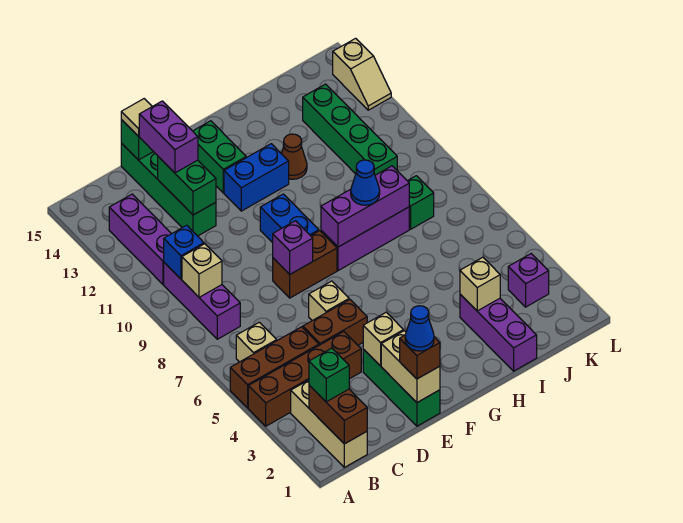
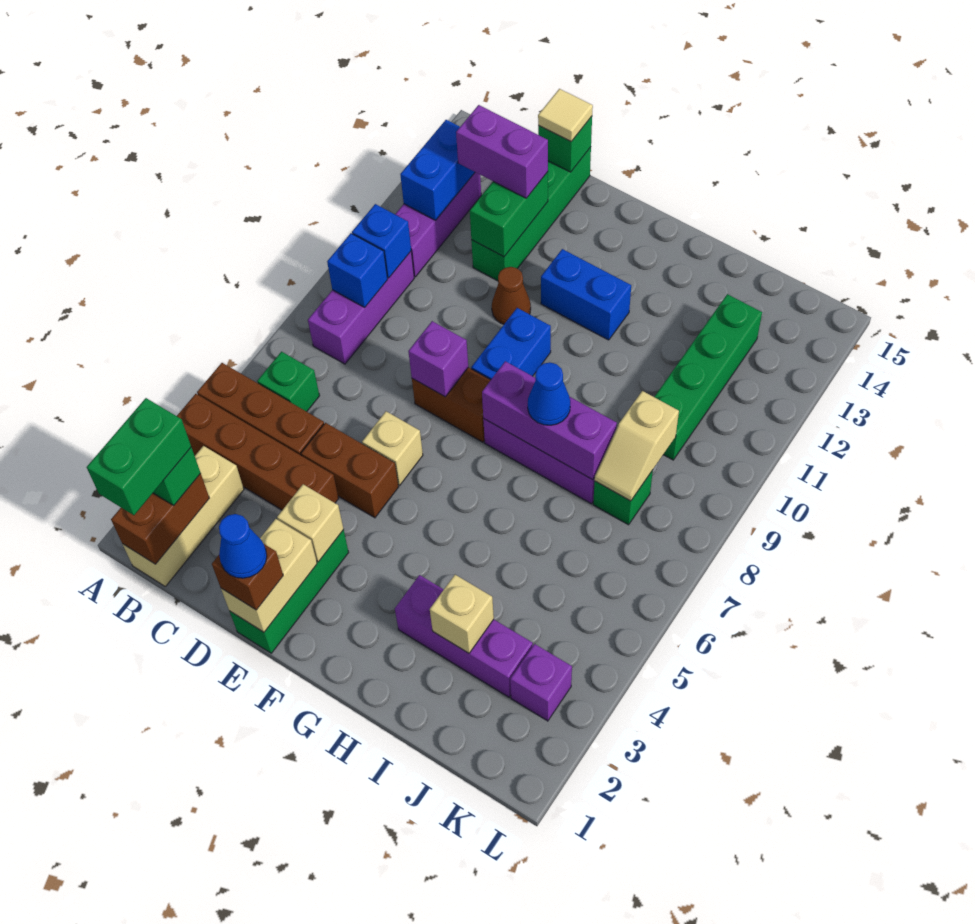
tan 1x1 brick [236,322,277,362] -> green 1x1 brick [257,352,320,412]
tan 1x1 brick [182,244,222,297] -> blue 1x1 brick [327,233,388,307]
none -> blue 1x2 brick [400,120,475,220]
purple 1x2 brick [139,101,198,173] -> purple 1x2 brick turned to [456,105,548,198]
green 1x2 brick [193,121,246,193] -> green 1x2 brick moved to [87,398,191,515]
brown 1x1 cone [281,134,307,179] -> brown 1x1 cone moved to [492,267,531,324]
purple 1x3 brick [460,294,537,371] -> purple 1x3 brick turned to [395,575,533,697]
tan 1x2 slope [333,38,391,110] -> tan 1x2 slope moved to [594,391,679,501]

